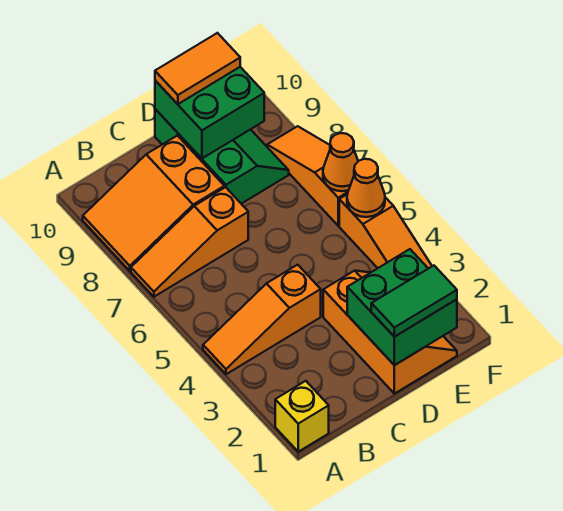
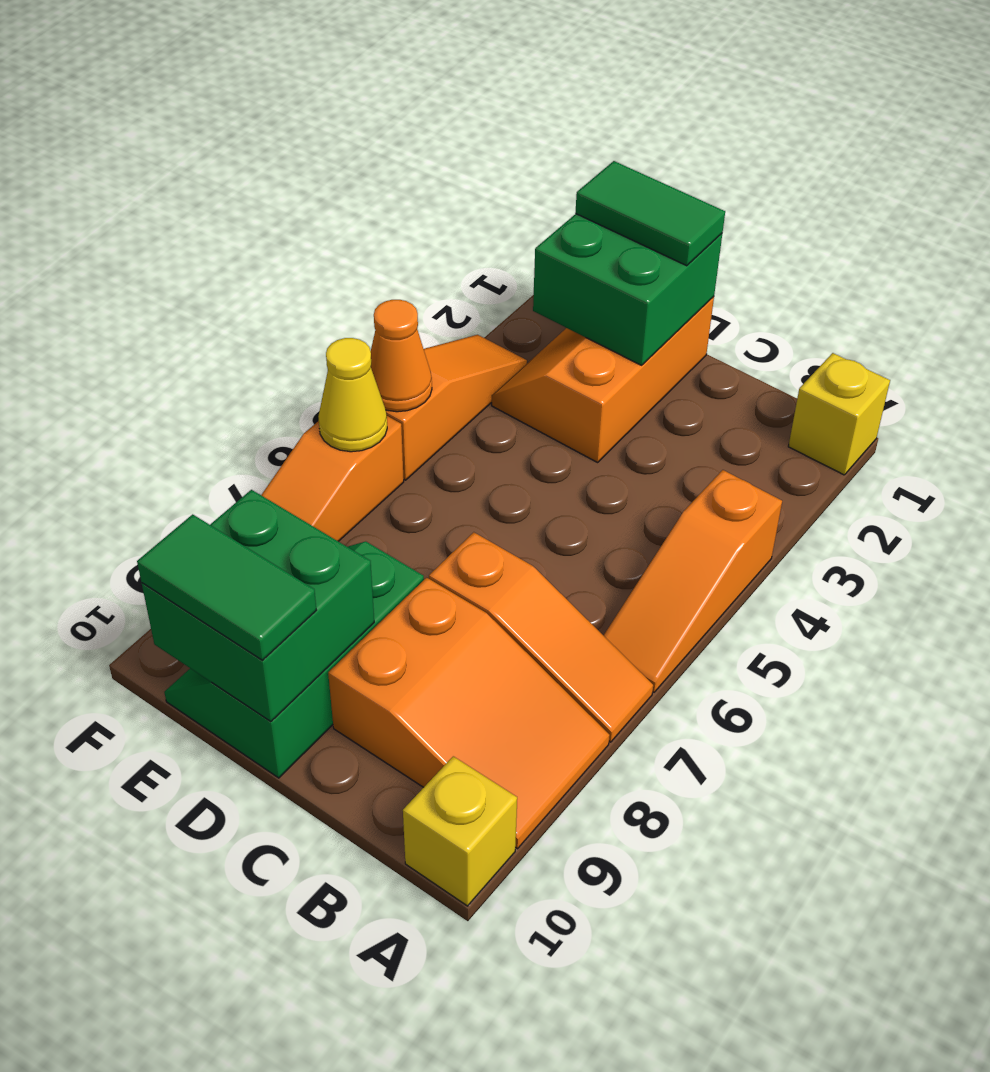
orange 1x3 slope [203,265,321,374] -> orange 1x3 slope turned to [603,470,782,692]
none -> yellow 1x1 brick [403,756,517,906]
orange 1x2 tile [155,33,240,104] -> green 1x2 tile [137,514,316,660]
orange 1x1 cone [323,133,358,191] -> yellow 1x1 cone [318,338,387,452]

